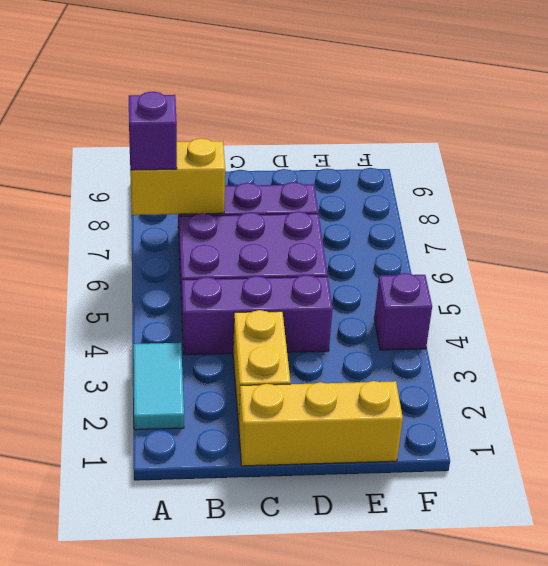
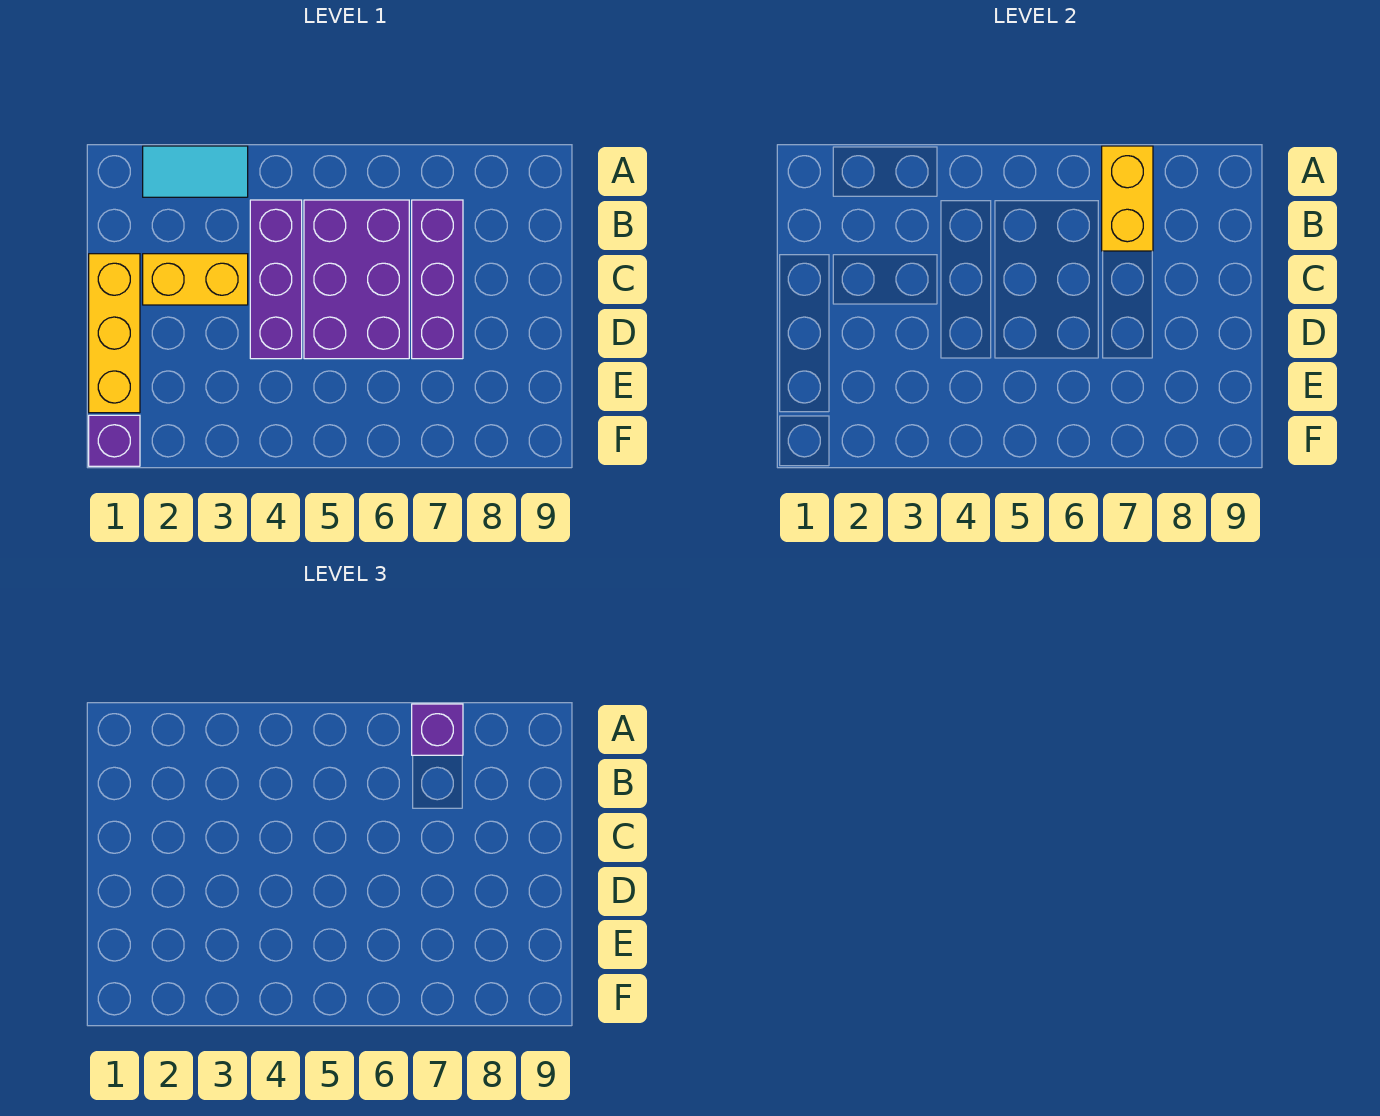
purple 1x1 brick [374,273,432,350] -> purple 1x1 brick moved to [89,415,140,466]

